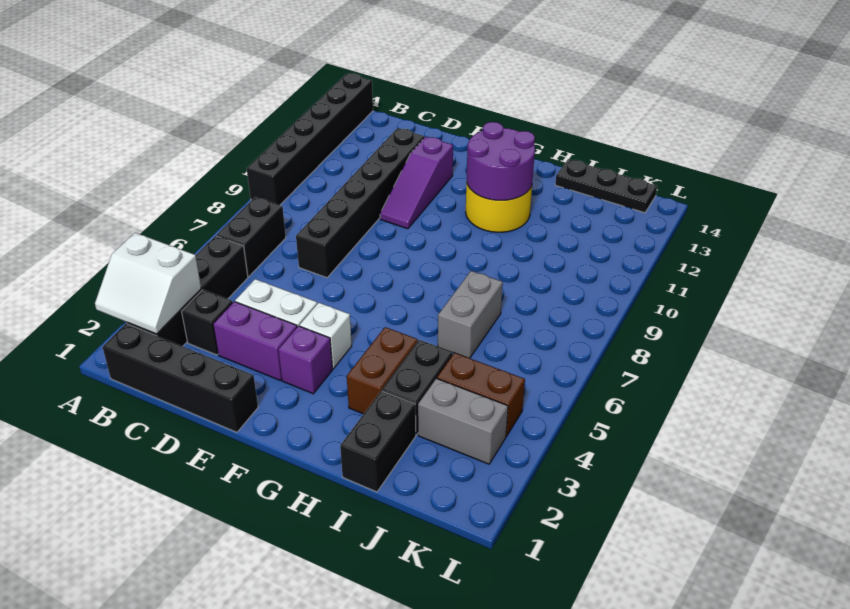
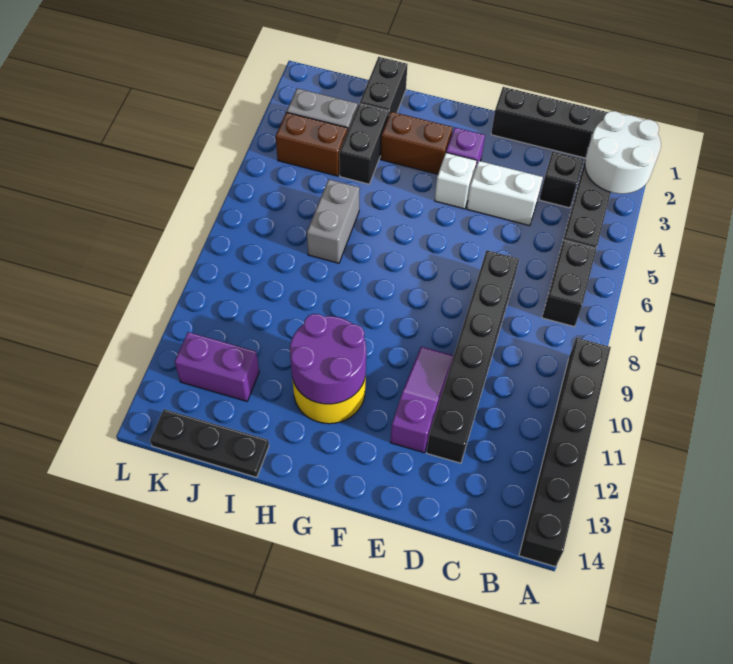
white 2x2 slope [95,233,201,334] -> white 2x2 round brick [585,111,661,194]
purple 1x2 brick [213,302,297,380] -> purple 1x2 brick moved to [175,332,259,401]
brown 1x2 brick [347,327,418,414] -> brown 1x2 brick turned to [381,112,453,174]

